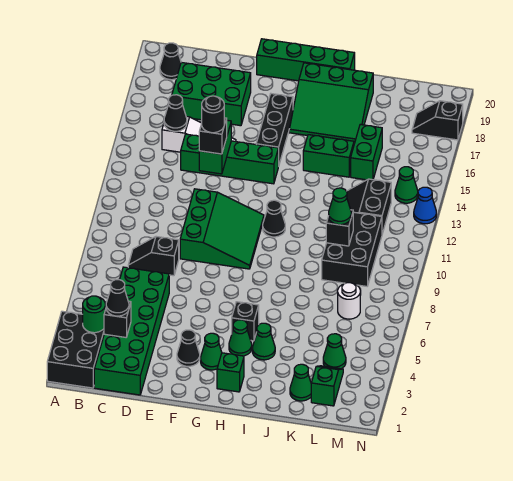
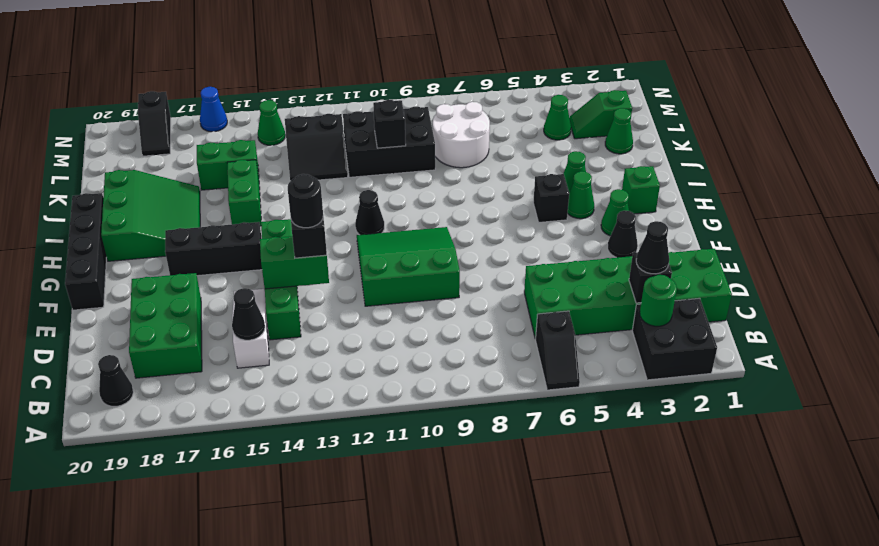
black 2x3 brick [47,311,104,388] -> black 2x2 brick [632,298,717,380]
black 1x2 slope [128,236,179,276] -> black 1x2 slope moved to [536,311,580,390]
green 1x4 brick [257,39,355,81] -> black 1x4 brick [65,193,107,310]
green 1x1 cone [329,188,351,225] -> none
white 1x1 round brick [338,283,360,319] -> white 2x2 round brick [433,102,490,168]
blue 1x1 cone [414,187,436,224] -> blue 1x1 cone moved to [200,87,227,132]

